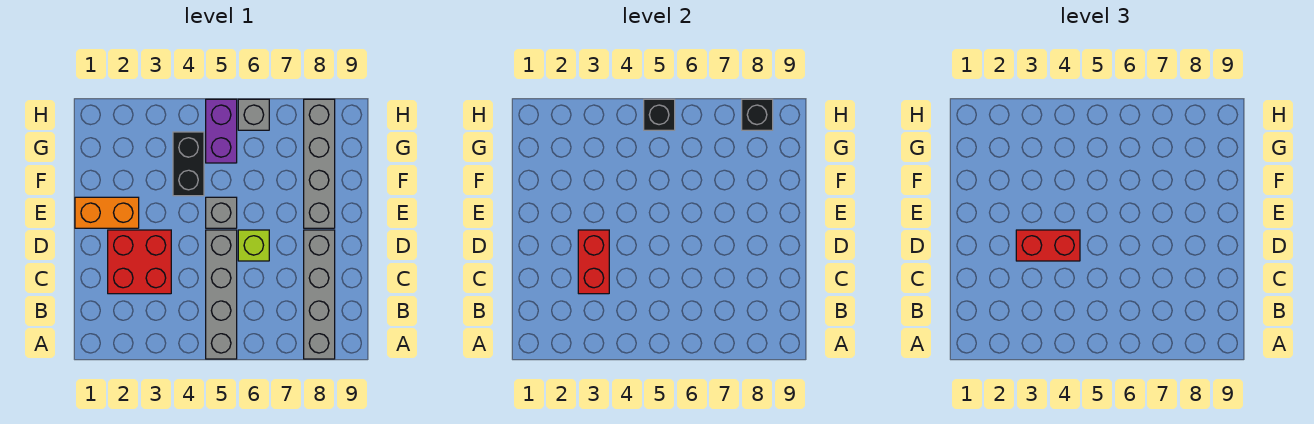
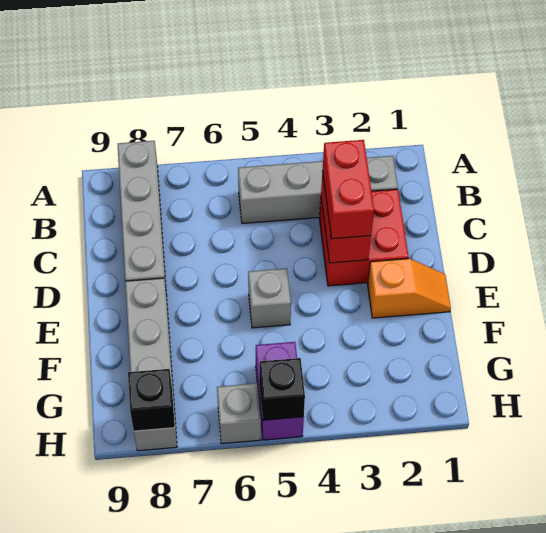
grey 1x4 brick [206,230,237,359] -> grey 1x4 brick turned to [238,156,398,224]
red 1x2 brick [1016,230,1080,261] -> red 1x2 brick turned to [323,140,374,239]
lime 1x1 brick [238,230,269,261] -> none
orange 1x2 brick [75,197,139,228] -> orange 1x2 slope [368,259,451,318]
black 1x2 brick [173,132,204,196] -> none

